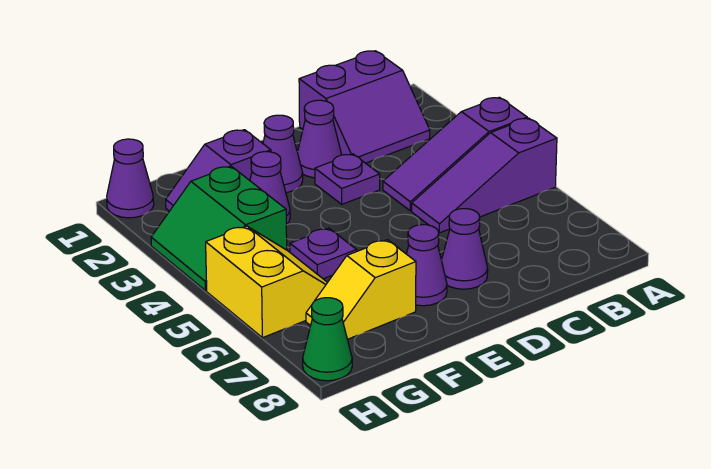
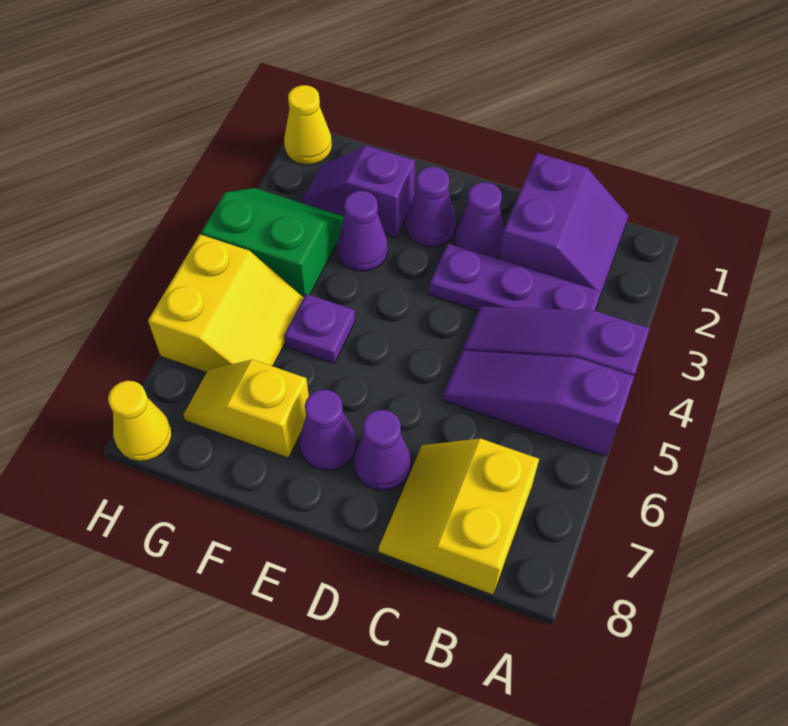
purple 2x2 slope [299,51,430,163] -> purple 2x2 slope turned to [499,153,629,296]
none -> yellow 2x2 slope [379,439,539,595]
purple 1x1 plate [315,154,380,204] -> purple 1x3 plate [429,243,601,311]
green 2x2 slope [151,166,287,291] -> green 2x2 slope turned to [201,188,344,298]
purple 1x1 cone [107,139,154,218] -> yellow 1x1 cone [284,85,332,165]
green 1x1 cone [303,298,352,381] -> yellow 1x1 cone [108,381,172,461]

